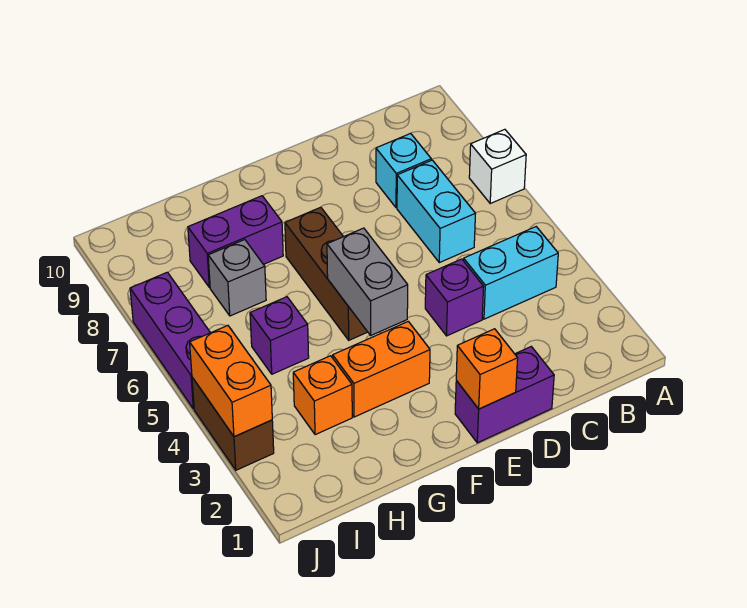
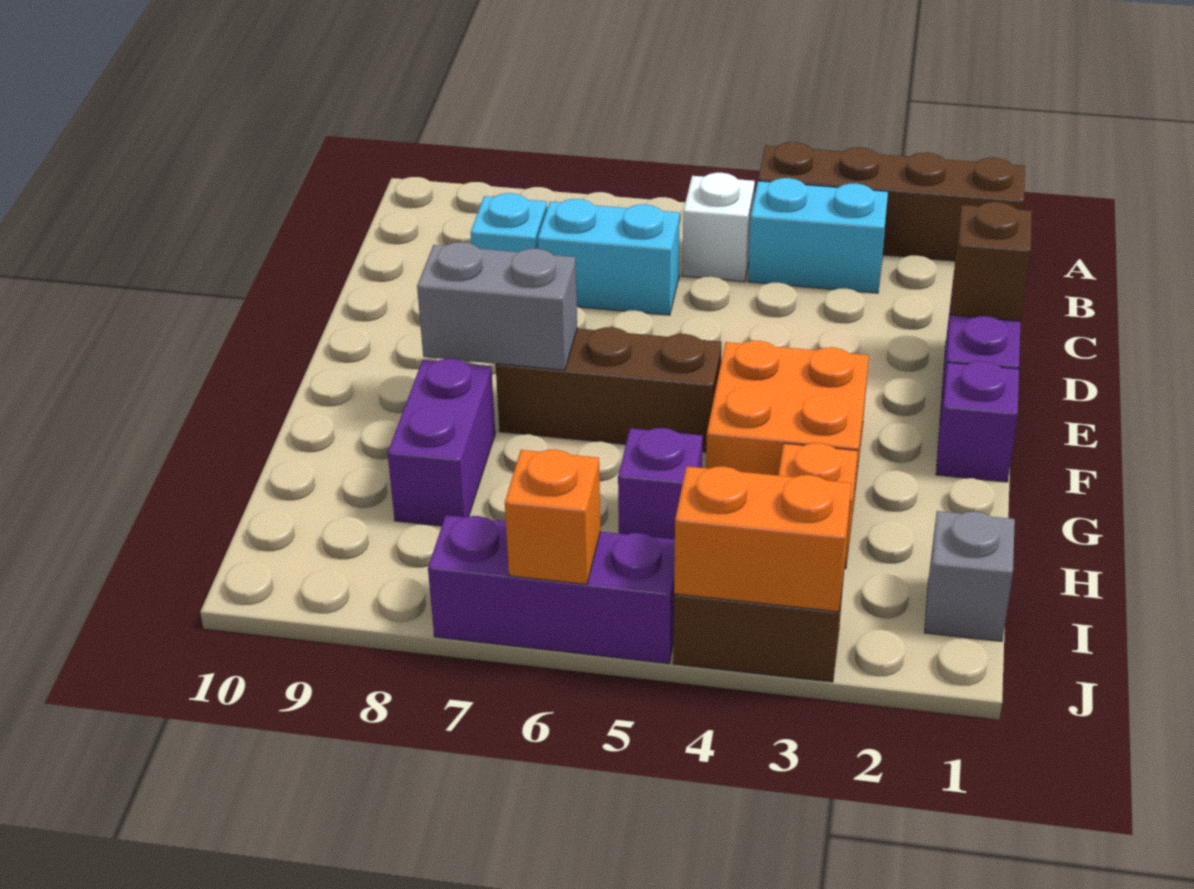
none -> brown 1x4 brick [758,142,1025,261]
white 1x1 brick [469,129,526,203] -> white 1x1 brick moved to [682,173,755,282]
cyan 1x2 brick [464,227,558,319] -> cyan 1x2 brick turned to [748,178,888,293]
none -> brown 1x1 brick [951,202,1032,321]
purple 1x1 brick [425,259,484,336] -> purple 1x1 brick moved to [936,361,1019,482]
orange 1x1 brick [456,329,518,409] -> orange 1x1 brick moved to [505,450,600,584]
orange 1x2 brick [333,321,430,417] -> orange 2x2 brick [706,341,869,505]
grey 1x2 brick [327,228,408,335] -> grey 1x2 brick moved to [417,242,577,370]
grey 1x1 brick [208,240,266,316] -> grey 1x1 brick moved to [925,511,1015,641]

